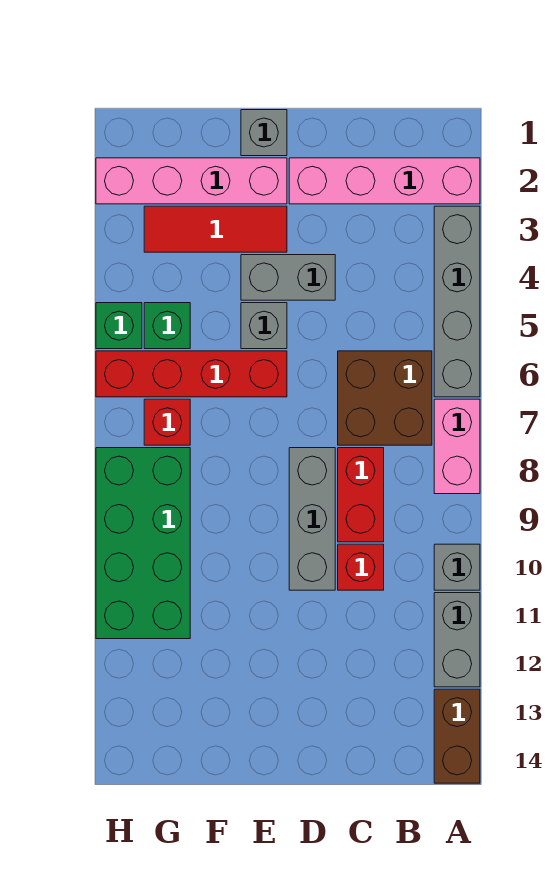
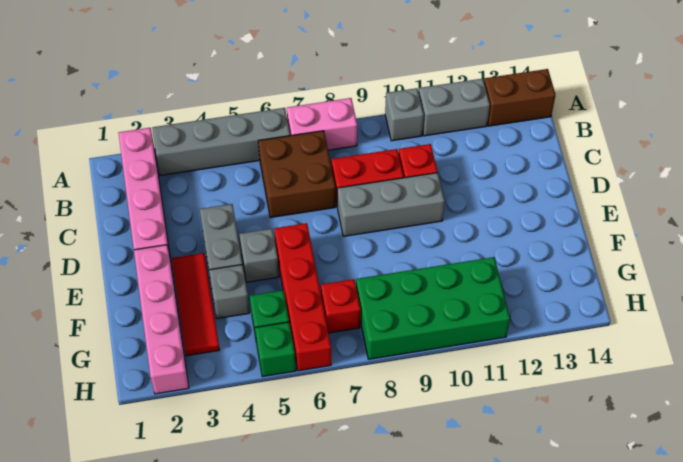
grey 1x1 brick [241,110,287,156] -> grey 1x1 brick moved to [209,265,250,319]

